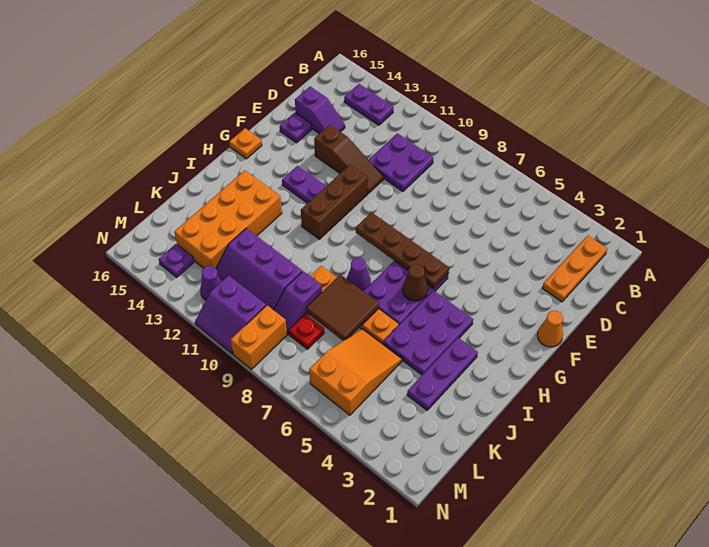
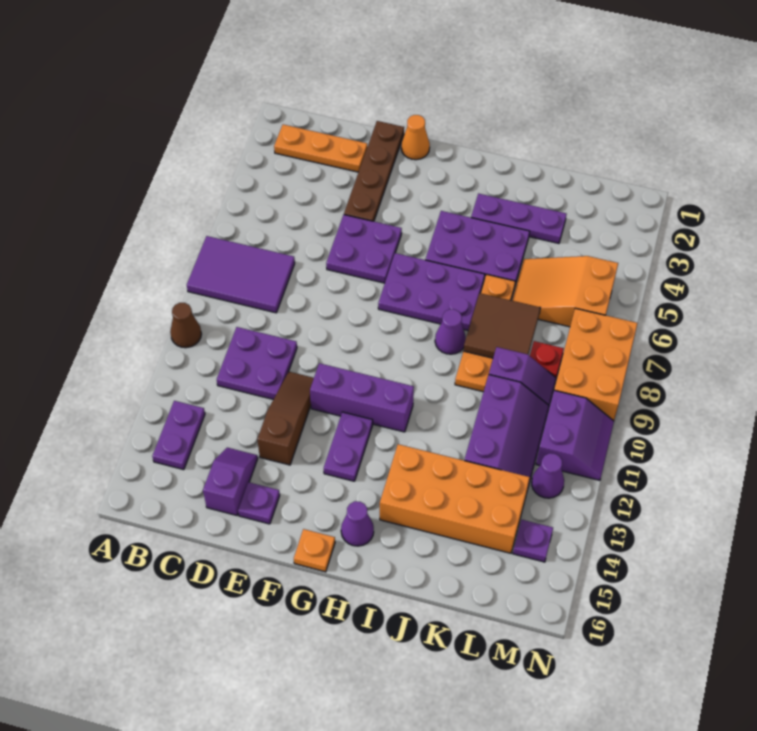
none -> purple 2x3 tile [187,236,295,313]
none -> purple 2x2 plate [326,215,402,283]
brown 1x3 brick [301,165,368,239] -> purple 1x3 brick [310,363,414,432]
brown 1x4 plate [356,212,449,288] -> brown 1x4 plate moved to [344,121,404,221]
brown 1x1 cone [403,264,428,301] -> brown 1x1 cone moved to [170,303,201,348]
none -> purple 1x1 cone [341,501,374,546]
orange 1x2 brick [230,305,287,369] -> orange 2x3 brick [554,308,638,421]

